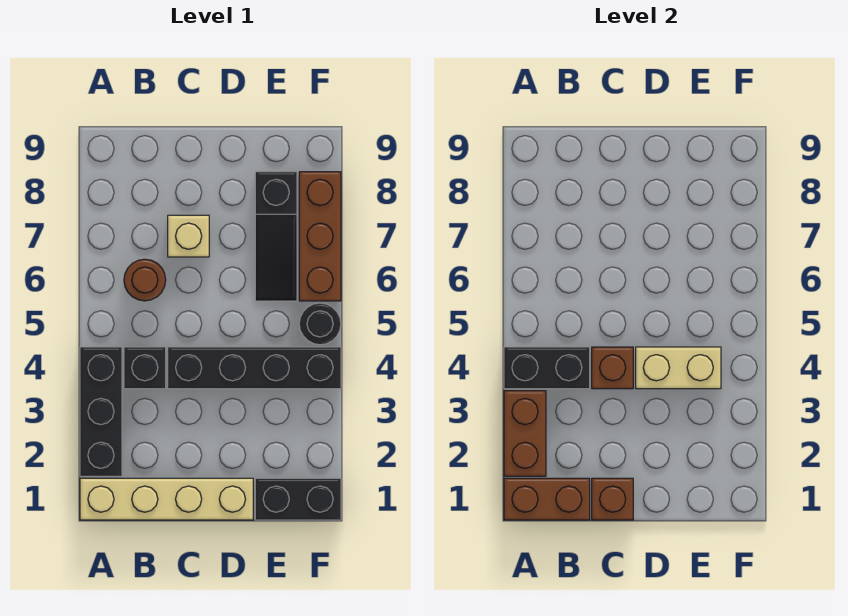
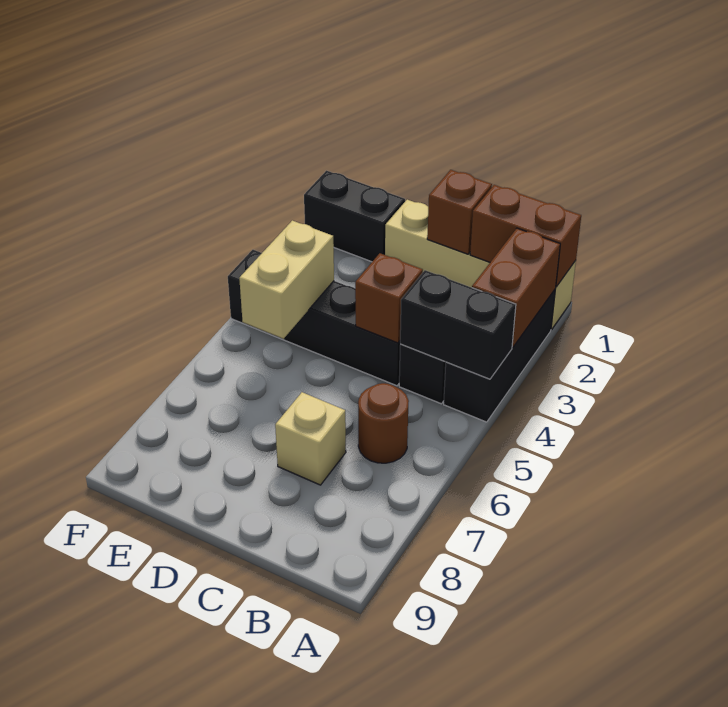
tan 1x2 brick [636,347,721,389] -> tan 1x2 brick turned to [239,220,334,339]
black 1x3 slope [255,172,297,301] -> none
black 1x1 round brick [299,303,341,345] -> none
brown 1x3 brick [299,172,341,301] -> none

